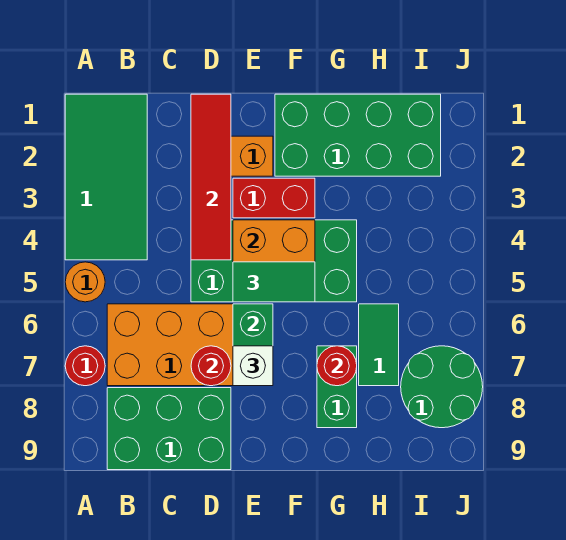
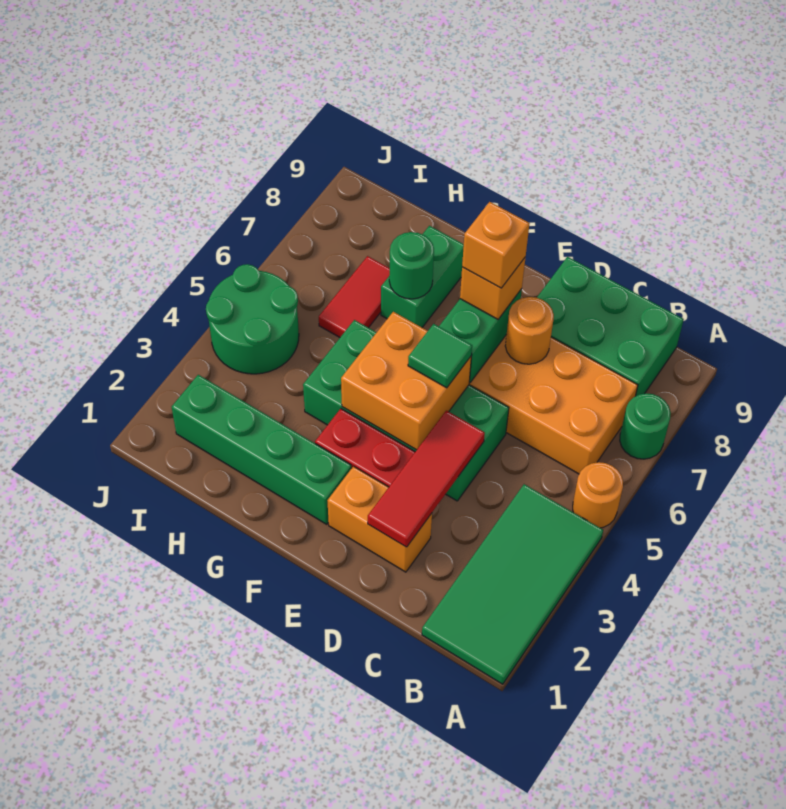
red 1x1 round brick [65,346,105,386] -> green 1x1 round brick [620,393,671,459]
red 1x4 tile [191,94,231,260] -> red 1x3 tile [368,411,485,547]
red 1x1 round brick [191,346,231,386] -> orange 1x1 round brick [505,297,554,364]
green 1x2 tile [233,262,315,302] -> green 1x1 tile [408,324,472,388]
white 1x1 brick [233,346,273,386] -> orange 1x1 brick [460,257,526,319]
none -> orange 1x1 brick [462,202,530,288]
green 2x4 brick [275,94,441,176] -> green 1x4 brick [172,375,352,524]
red 1x1 round brick [317,346,357,386] -> green 1x1 round brick [389,232,434,299]
green 1x2 tile [359,304,399,386] -> red 1x2 tile [319,256,390,337]
green 2x2 round brick [401,346,483,428] -> green 2x2 round brick moved to [206,264,299,374]

